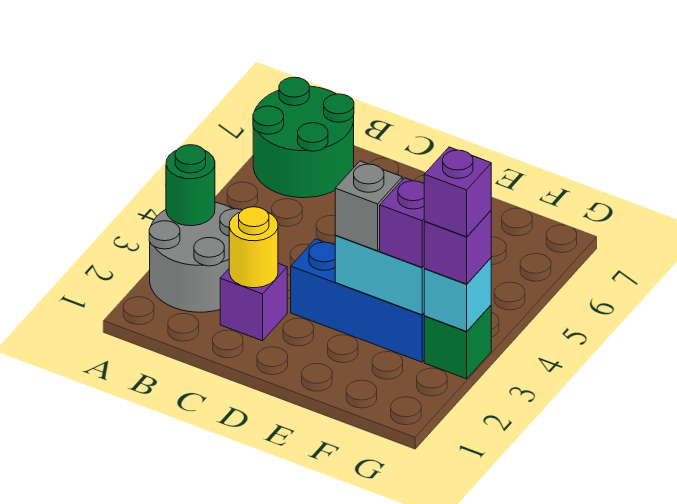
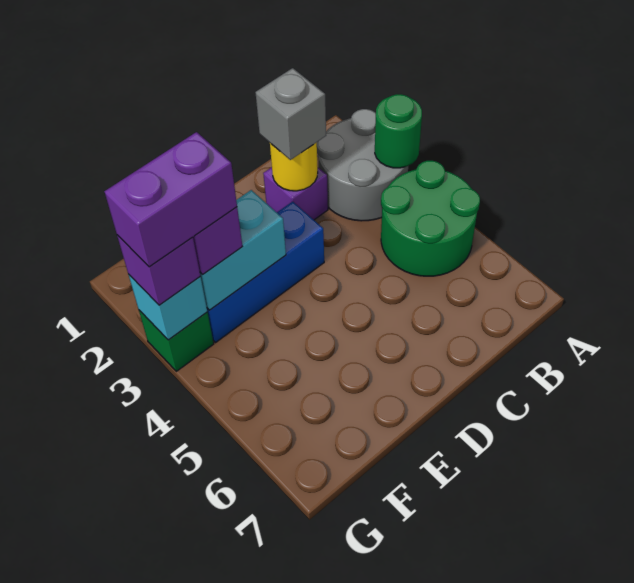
green 2x2 round brick [253,77,354,198] -> green 2x2 round brick moved to [381,161,480,276]
grey 1x1 brick [335,161,402,251] -> grey 1x1 brick moved to [255,68,326,160]
purple 1x1 brick [424,147,491,237] -> purple 1x2 brick [104,132,237,267]

